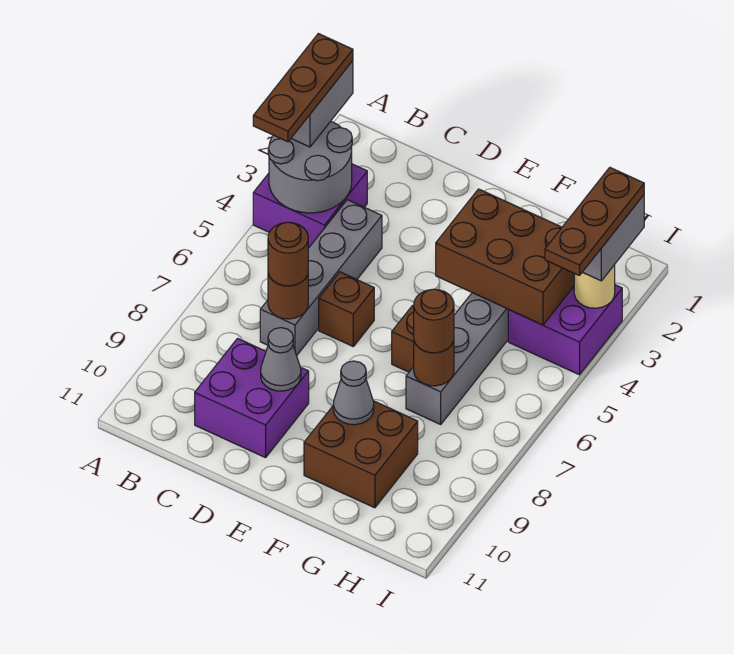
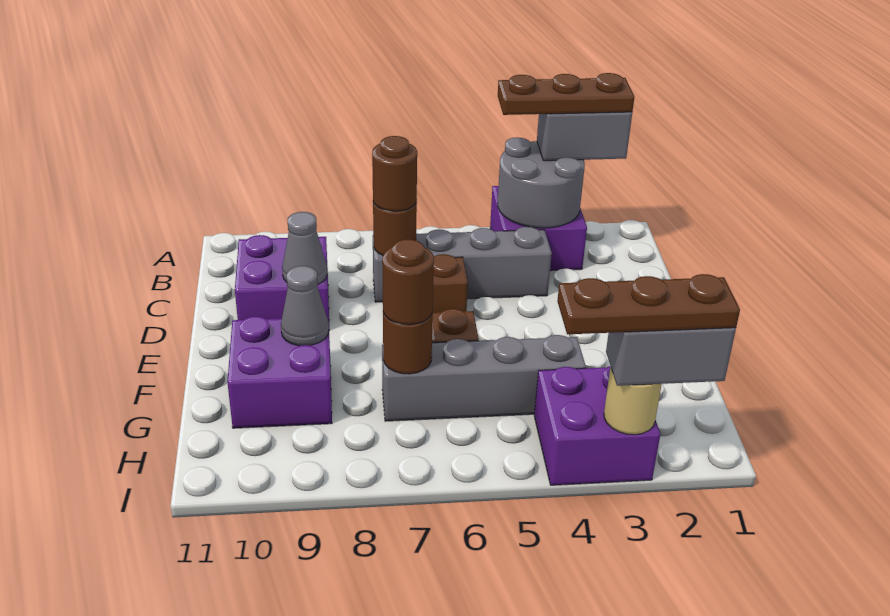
brown 2x3 brick [436,189,574,325] -> none
brown 2x2 brick [304,401,418,508] -> purple 2x2 brick [227,316,332,428]

